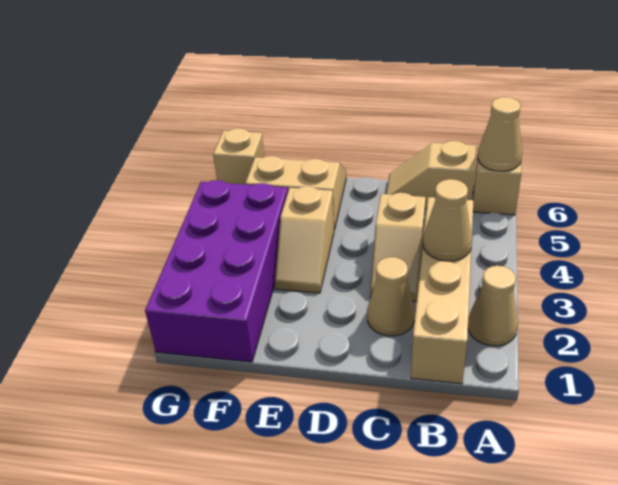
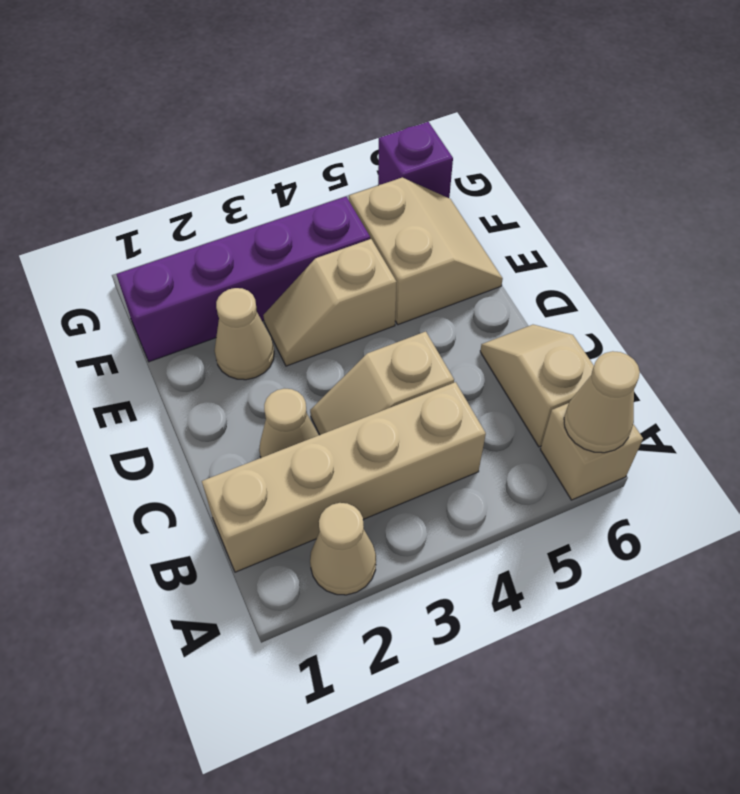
tan 1x1 cone [423,179,472,261] -> tan 1x1 cone moved to [214,288,274,380]
purple 2x4 brick [145,180,288,362] -> purple 1x4 brick [116,197,370,362]
tan 1x1 brick [213,128,264,185] -> purple 1x1 brick [378,122,453,198]

